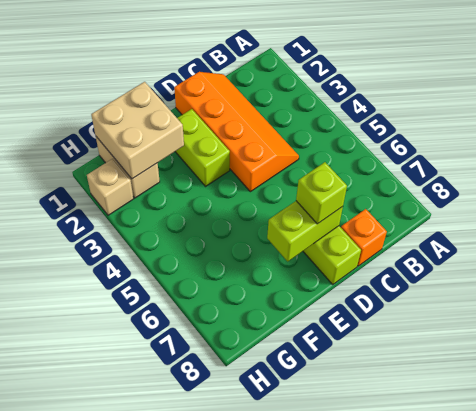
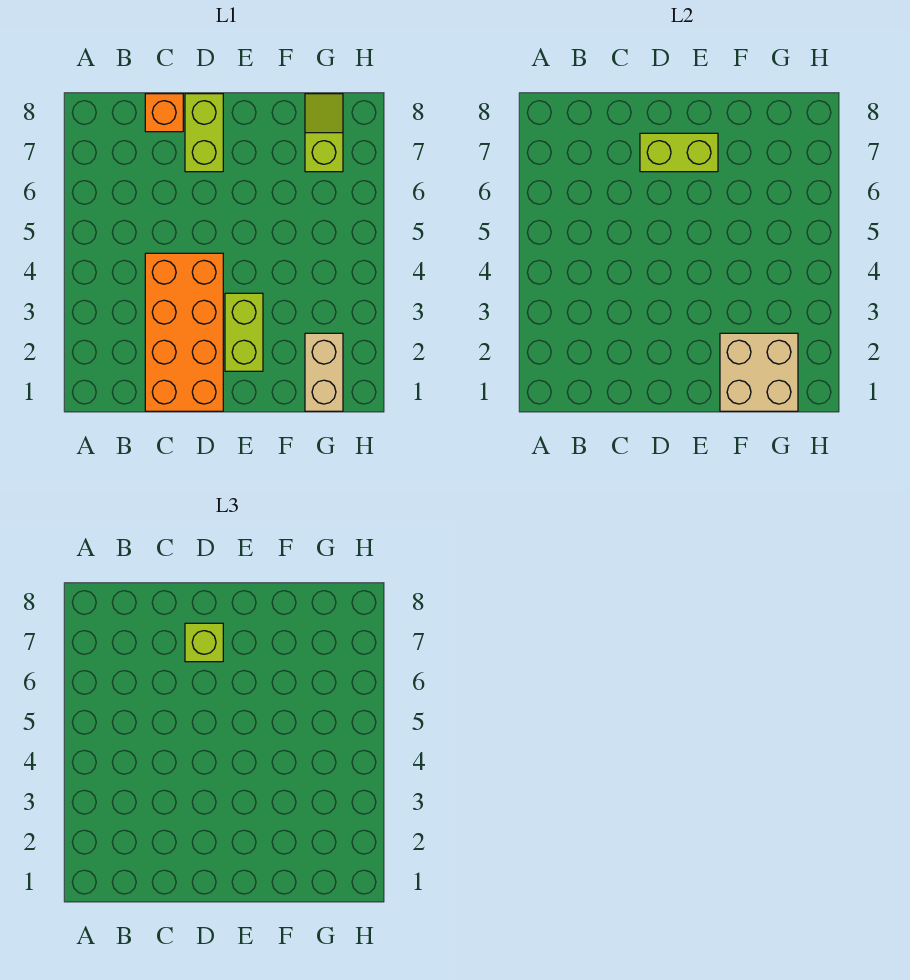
orange 2x4 slope [174,72,299,192] -> orange 2x4 brick [145,253,223,411]
none -> lime 1x2 slope [305,94,343,172]
tan 1x1 brick [87,159,133,215] -> none

